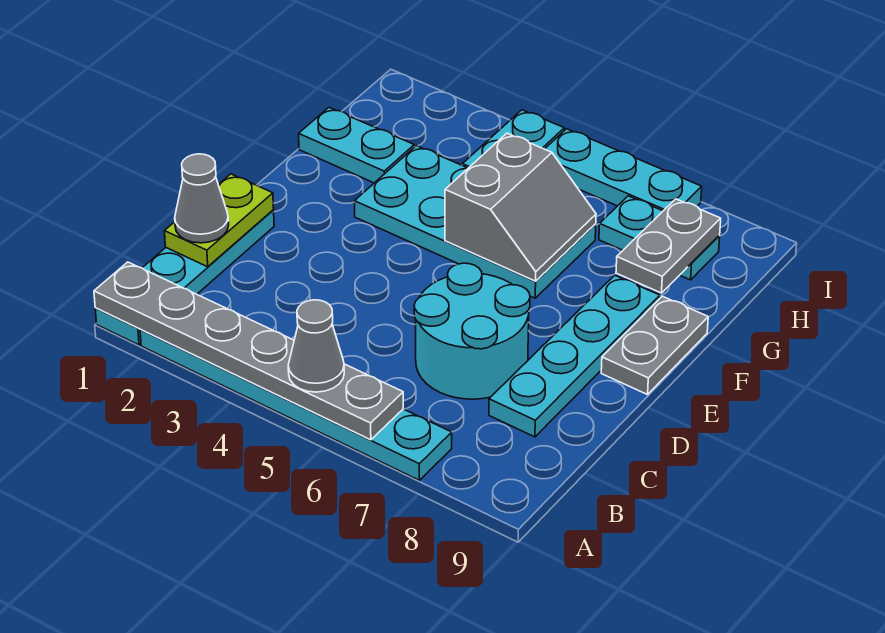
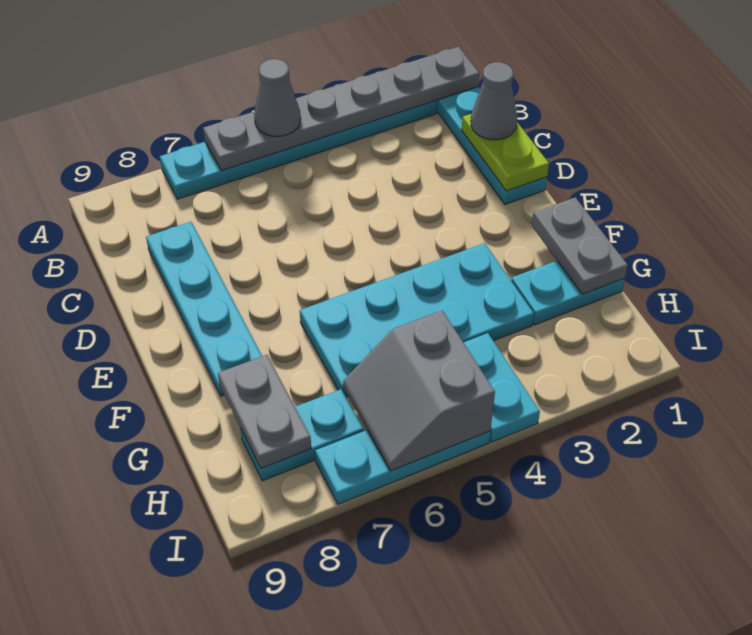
cyan 2x2 round brick [414,263,530,399] -> none
grey 1x2 plate [601,296,708,395] -> grey 1x2 plate moved to [532,197,628,294]
grey 2x2 slope [445,133,596,281] -> grey 2x2 slope moved to [343,310,495,471]

